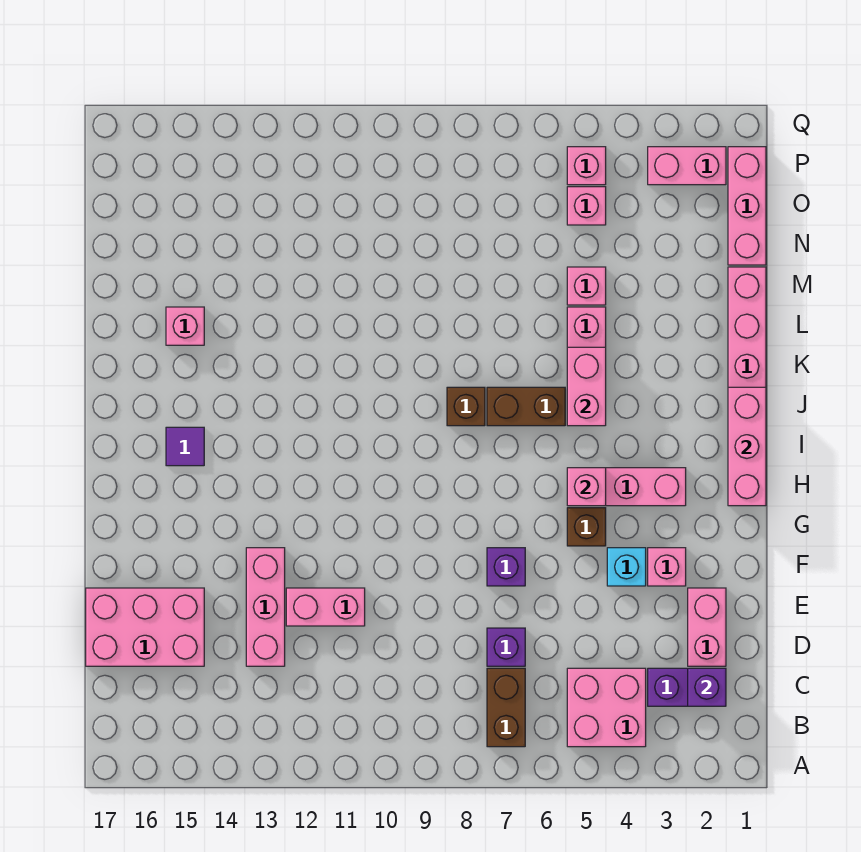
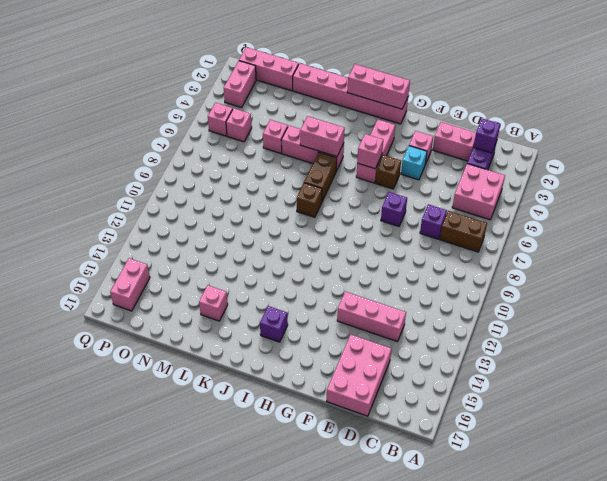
pink 1x2 brick [286,588,365,626] -> pink 1x2 brick moved to [110,258,150,311]
purple 1x1 tile [166,427,204,466] -> purple 1x1 brick [260,306,288,342]

